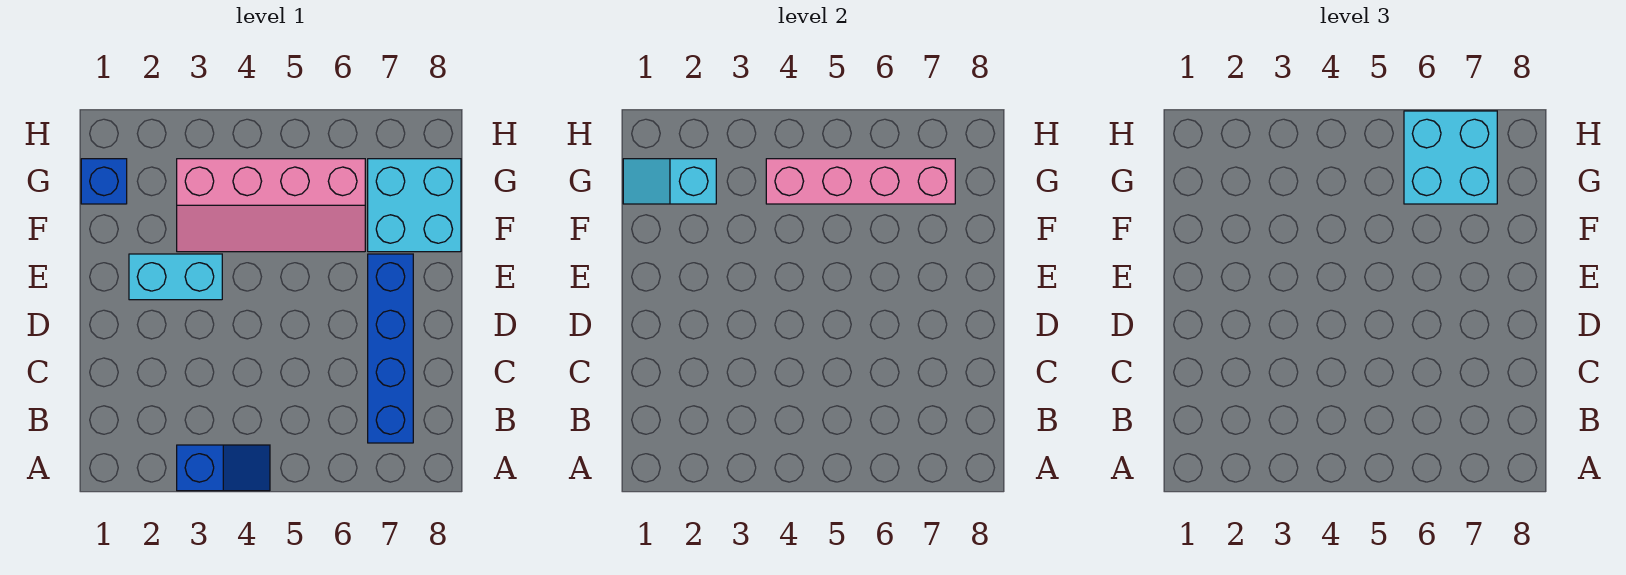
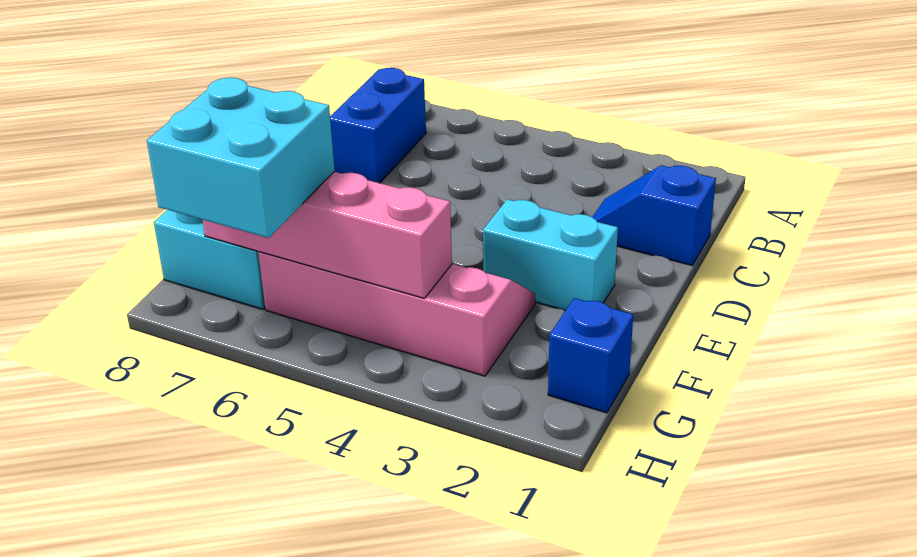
blue 1x2 slope [177,445,270,491] -> blue 1x2 slope moved to [593,165,716,265]
blue 1x4 brick [368,254,413,443] -> blue 1x2 brick [330,68,426,183]
cyan 1x2 slope [623,159,716,204] -> none

